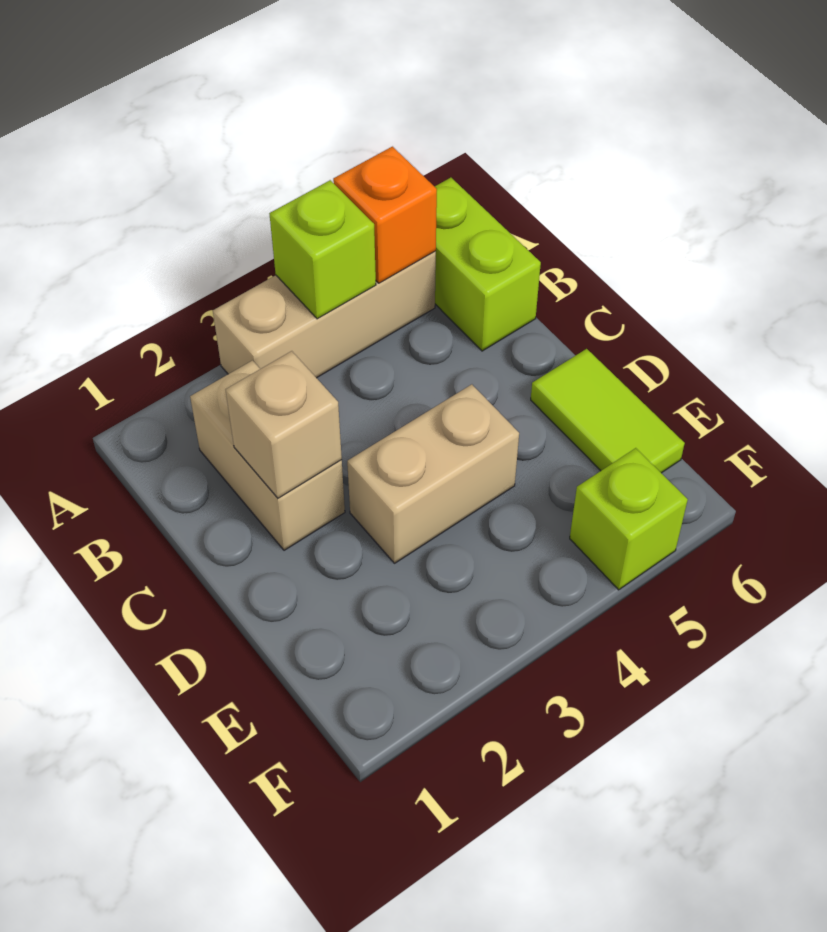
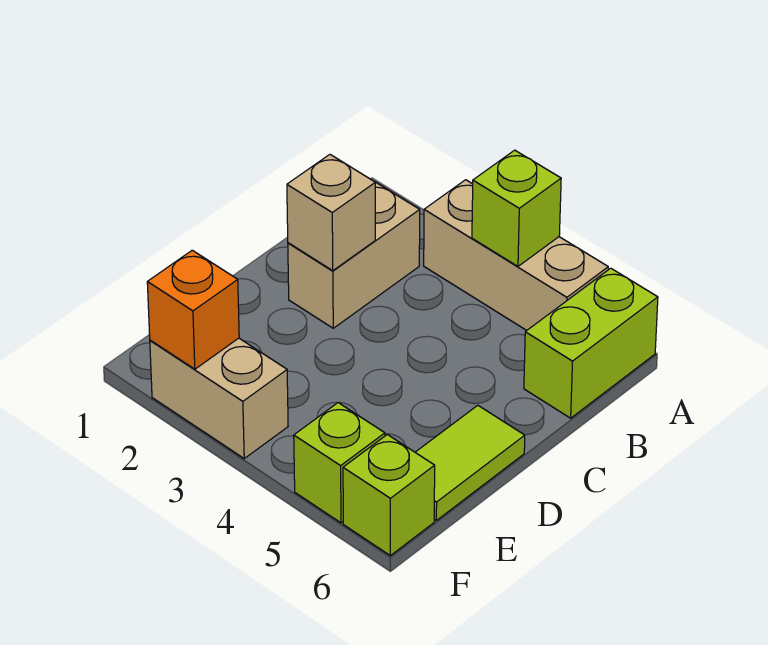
orange 1x1 brick [333,147,437,283] -> orange 1x1 brick moved to [147,250,239,369]
tan 1x2 brick [347,384,519,563] -> tan 1x2 brick moved to [150,338,288,458]
none -> lime 1x1 brick [343,435,435,556]

